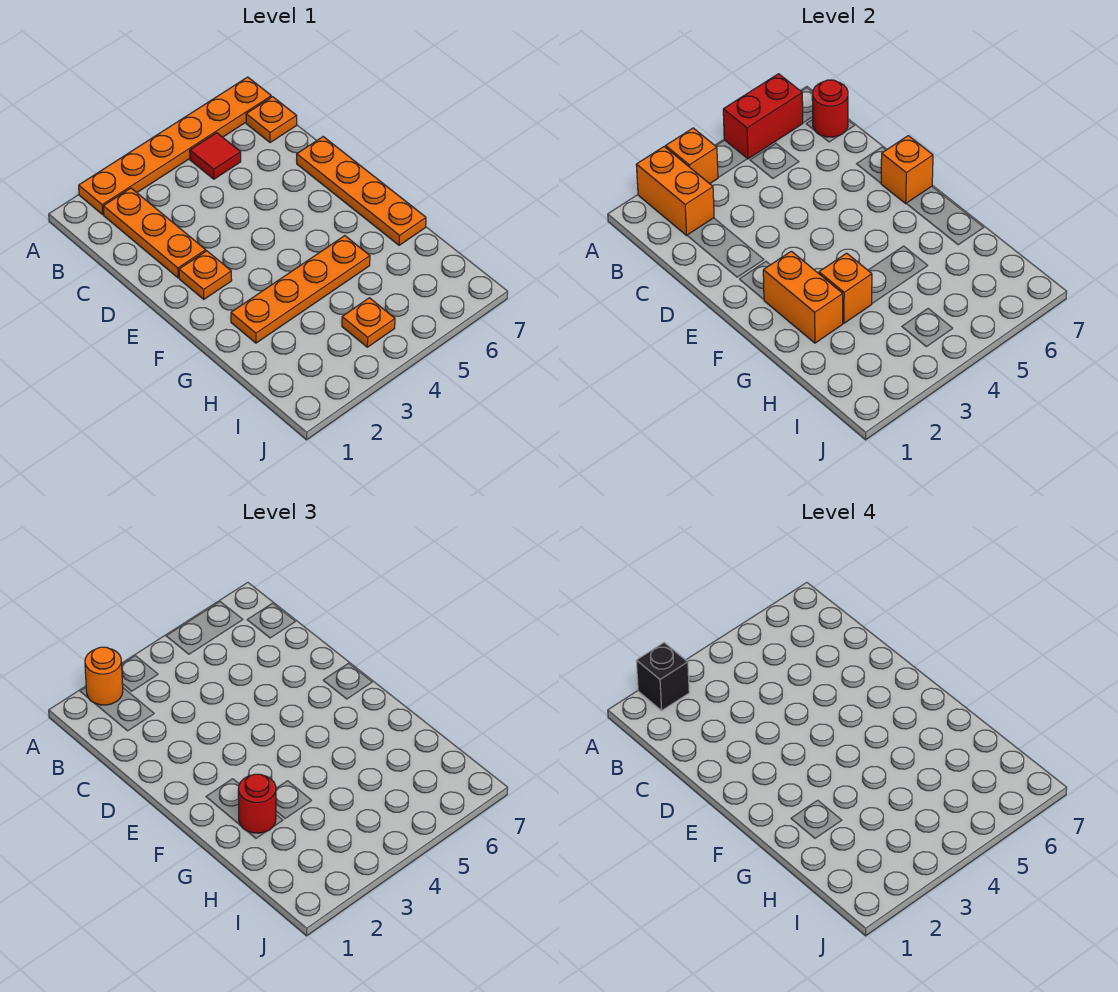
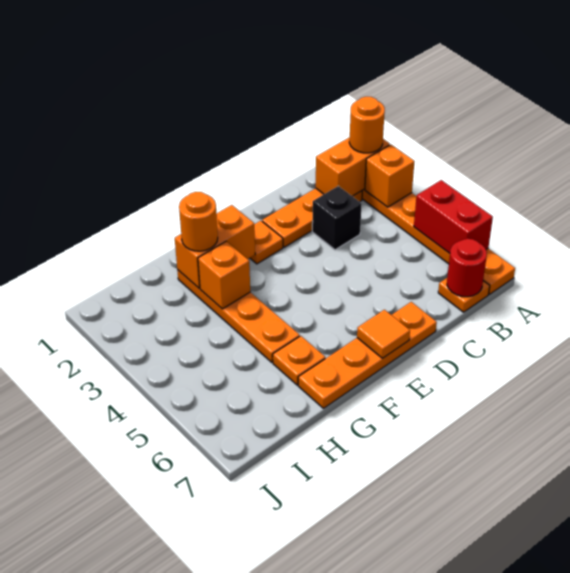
black 1x1 brick [636,643,689,710] -> black 1x1 brick moved to [312,186,362,250]
red 1x1 tile [190,133,241,179] -> none
orange 1x1 brick [881,136,933,204] -> orange 1x1 tile [357,310,410,358]
red 1x1 round brick [238,774,276,833] -> orange 1x1 round brick [179,192,218,251]
orange 1x1 plate [342,298,395,347] -> orange 1x1 plate moved to [273,336,325,385]

